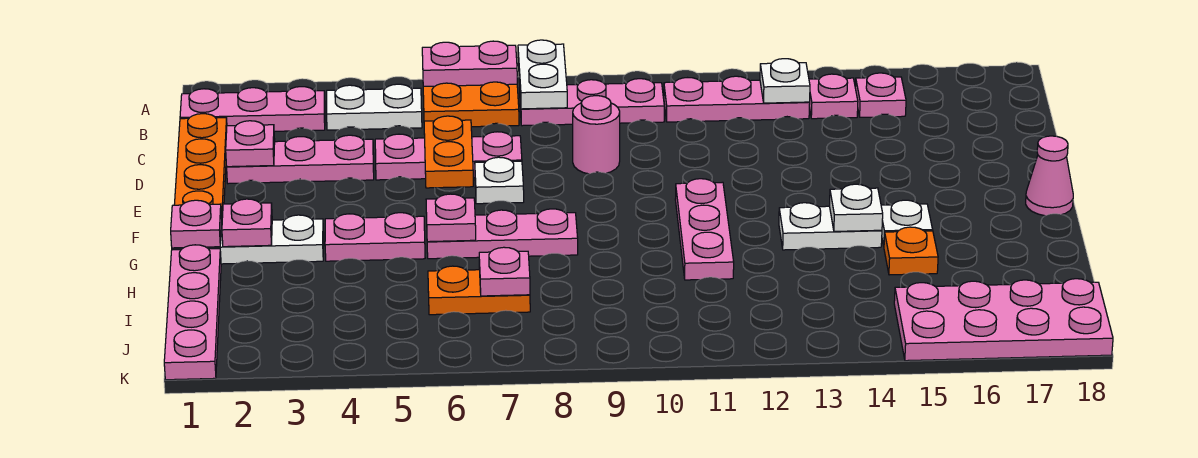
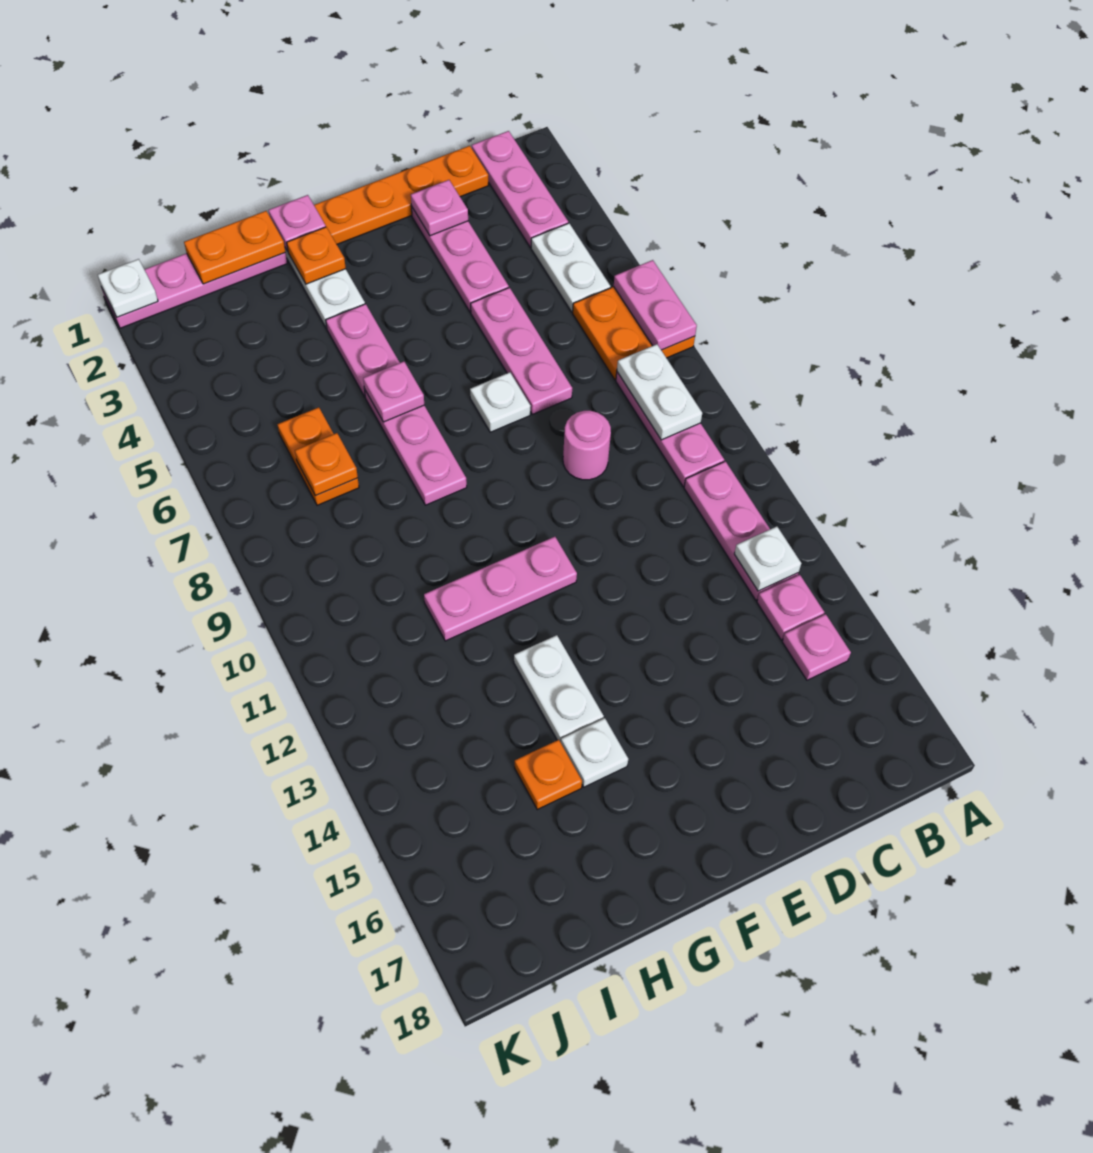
white 1x2 plate [518,40,567,109] -> white 1x2 plate turned to [617,344,702,440]
orange 1x2 plate [424,116,473,188] -> orange 1x2 plate moved to [184,211,285,284]
pink 1x1 cone [1026,136,1073,216] -> none
pink 1x1 plate [222,199,272,247] -> orange 1x1 plate [287,227,346,284]
white 1x1 plate [830,184,883,231] -> white 1x1 plate moved to [98,259,158,317]
pink 1x1 plate [479,247,530,296] -> orange 1x1 plate [295,433,358,496]
pink 2x4 plate [894,279,1113,361] -> none

